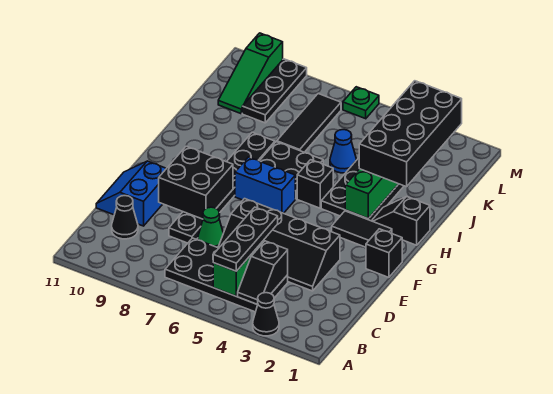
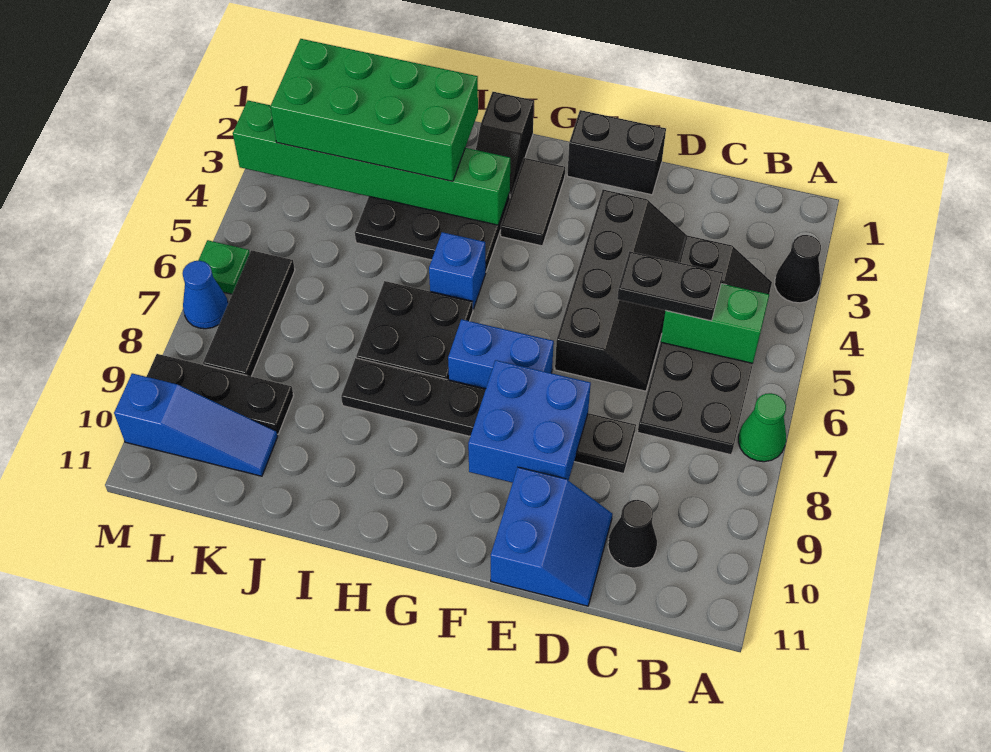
black 1x3 plate [213,207,278,271] -> black 1x2 plate [617,251,723,321]
green 1x1 cone [198,207,223,248] -> green 1x1 cone moved to [738,393,786,462]
blue 2x2 slope [96,161,166,226] -> blue 2x2 slope turned to [491,467,612,606]
black 2x2 brick [159,146,233,219] -> blue 2x2 brick [468,360,591,483]
black 1x1 brick [366,229,402,277] -> black 1x2 brick [567,110,666,195]
blue 1x2 brick [235,157,295,213] -> blue 1x2 brick turned to [448,319,554,389]
black 1x1 brick [297,160,333,208] -> blue 1x1 brick [429,232,486,309]
black 2x4 brick [359,81,462,187] -> green 2x4 brick [270,39,478,181]
blue 1x1 cone [330,130,356,173] -> blue 1x1 cone moved to [183,261,228,329]
black 1x3 tile [277,94,341,152] -> black 1x3 tile turned to [203,250,295,376]
green 1x3 slope [218,33,283,114] -> blue 1x3 slope [114,373,278,476]

